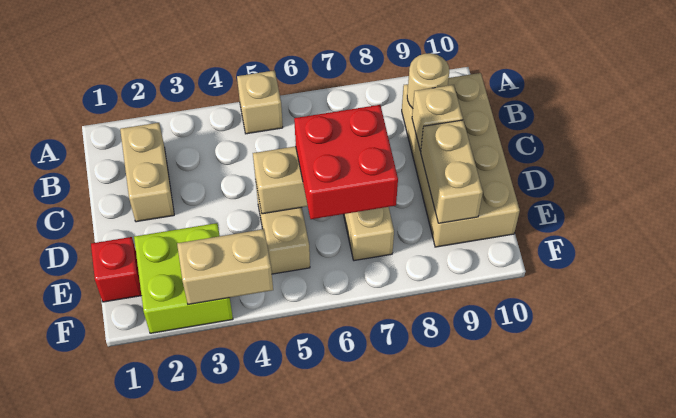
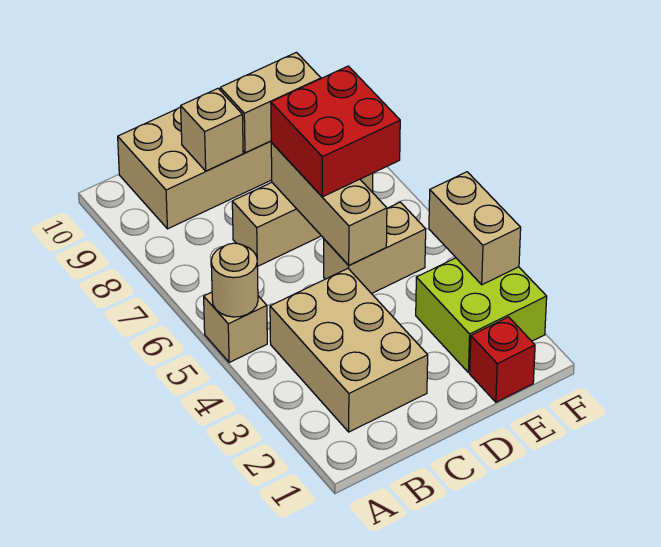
tan 1x2 brick [120,123,174,222] -> tan 2x3 brick [270,269,428,432]
tan 1x1 round brick [407,53,449,108] -> tan 1x1 round brick moved to [211,243,258,317]

